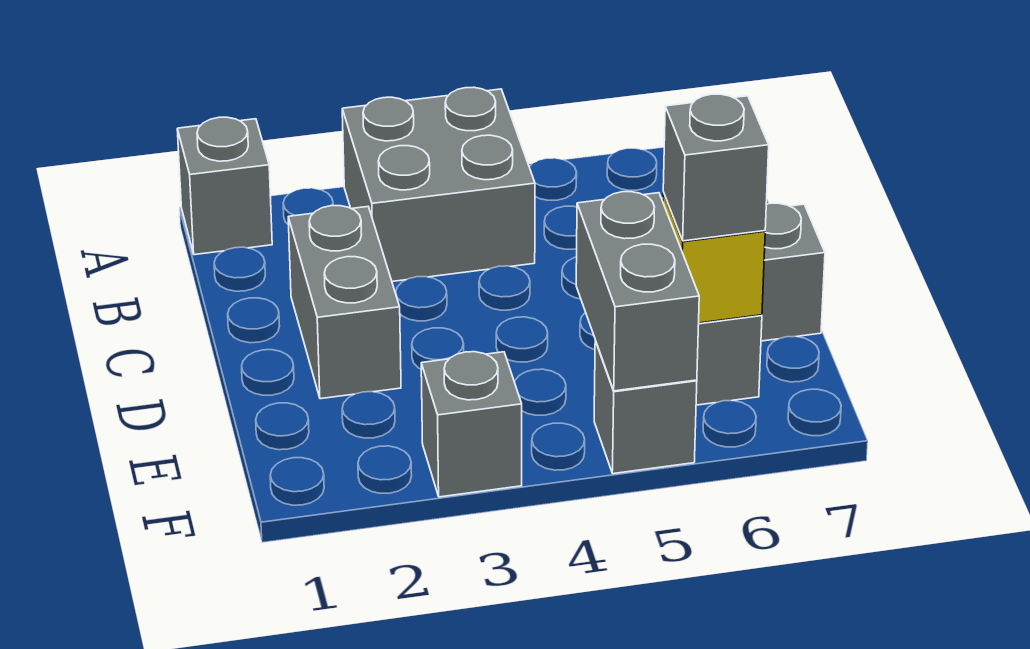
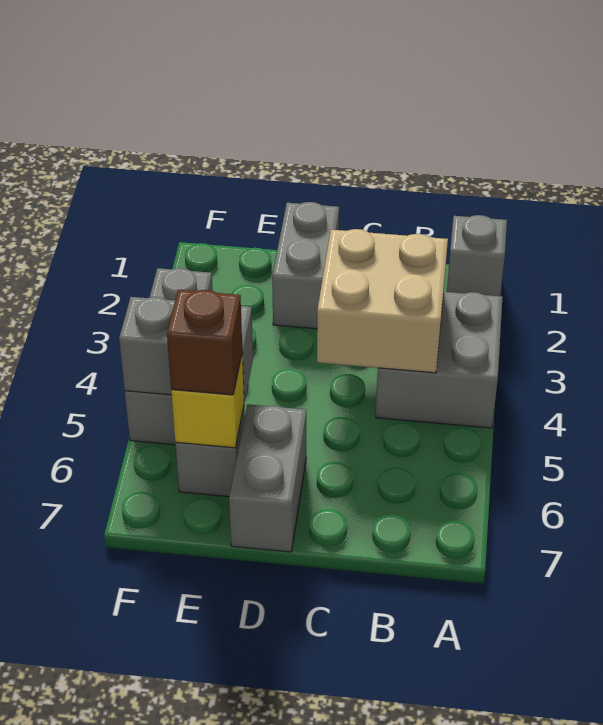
none -> tan 2x2 brick [317,229,448,373]
grey 1x2 brick [288,206,401,399] -> grey 1x2 brick turned to [272,202,339,329]
grey 1x1 brick [663,94,769,241] -> brown 1x1 brick [167,290,242,395]

